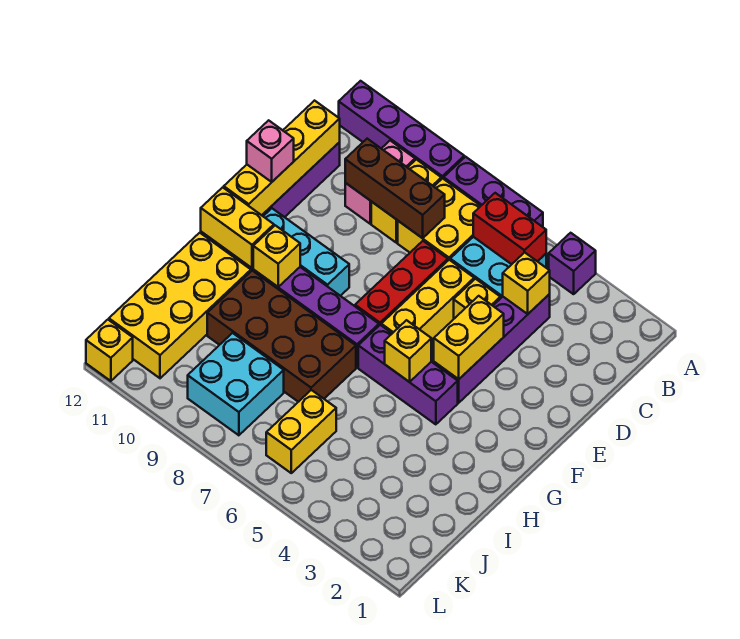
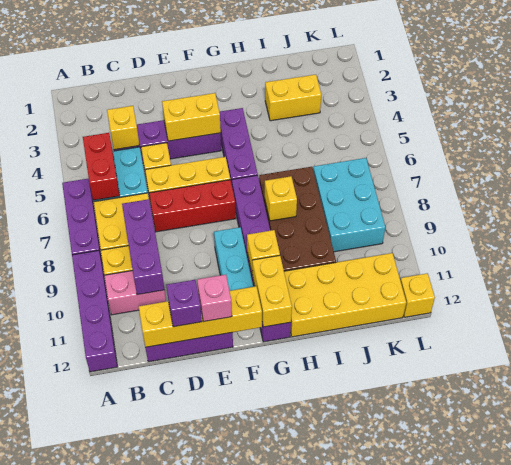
purple 1x1 brick [549,233,596,294] -> purple 1x1 brick moved to [166,280,202,327]
brown 1x3 brick [345,139,445,238] -> purple 1x3 brick [122,199,164,295]
yellow 1x1 brick [385,320,431,382] -> yellow 1x1 brick moved to [265,176,297,221]
yellow 1x2 brick [266,390,336,473] -> yellow 1x2 brick moved to [265,75,321,121]
cyan 2x2 brick [188,333,284,435] -> cyan 2x3 brick [313,158,385,252]

